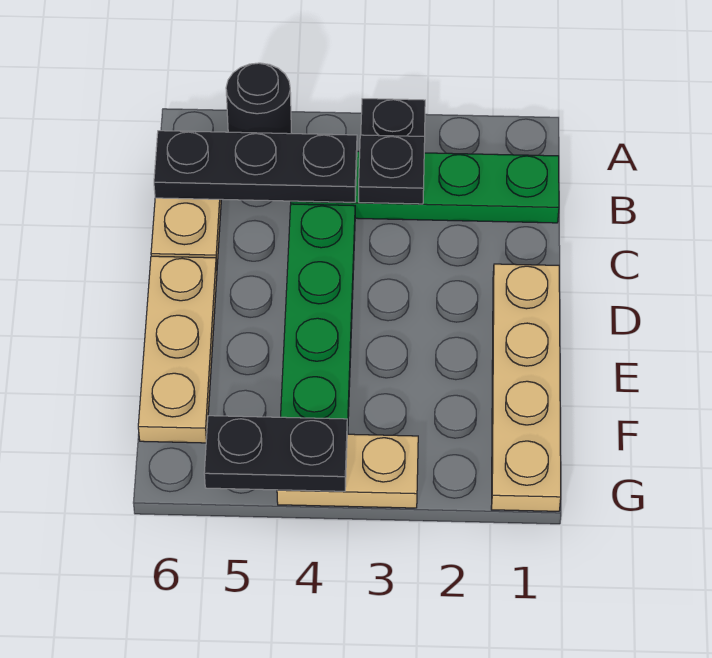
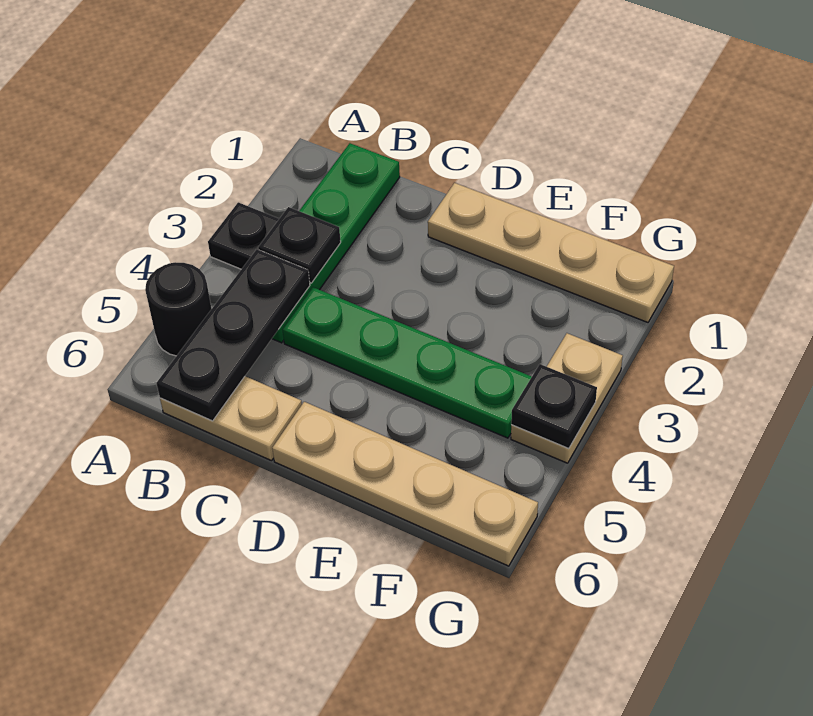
tan 1x3 plate [138,256,217,443] -> tan 1x4 plate [272,402,538,566]
black 1x2 plate [204,416,347,491] -> black 1x1 plate [511,364,597,449]

